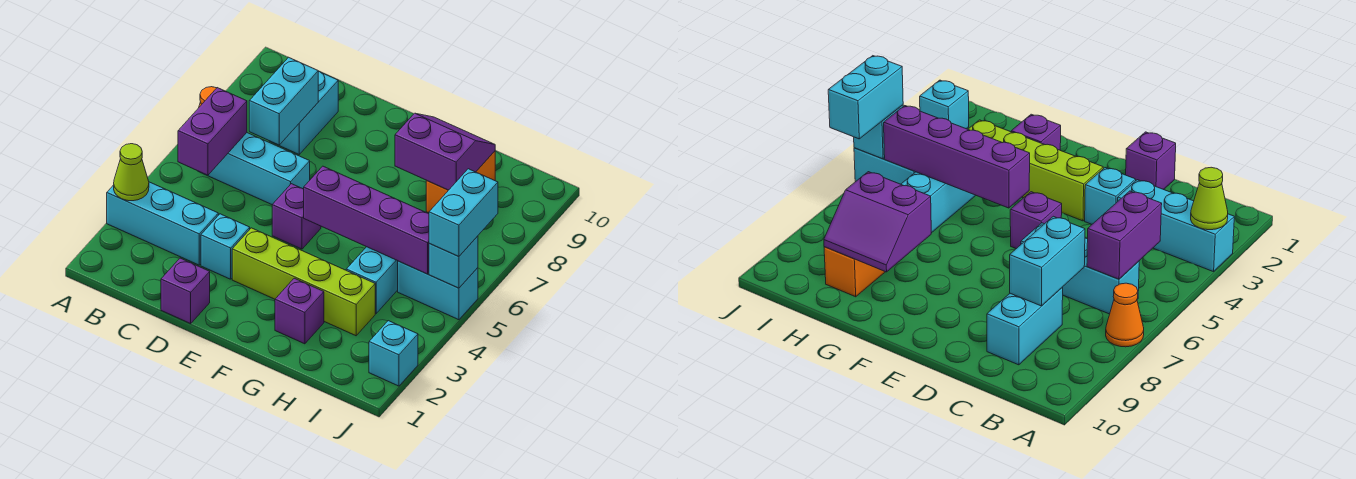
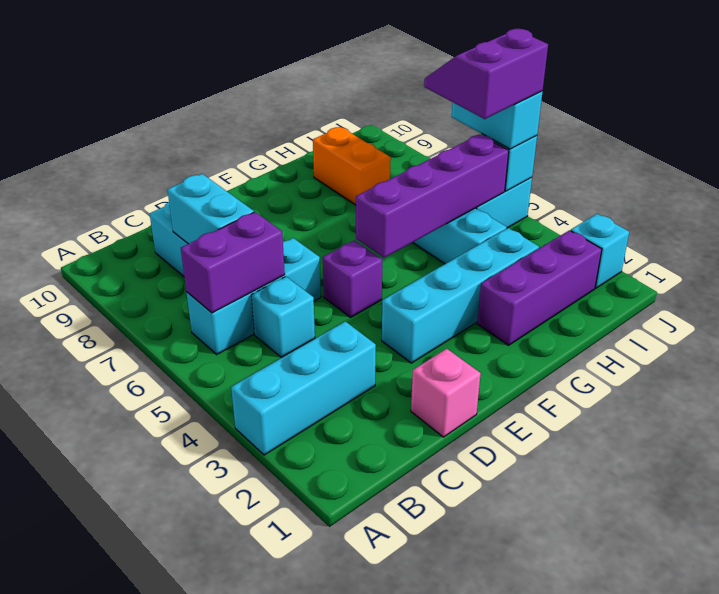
lime 1x1 cone [114,144,149,201] -> none
orange 1x1 cone [1106,283,1144,347] -> none
purple 1x2 brick [178,88,247,175] -> purple 1x2 brick turned to [181,212,285,313]
purple 1x1 brick [161,258,210,324] -> pink 1x1 brick [411,349,481,437]
cyan 1x1 brick [201,214,250,279] -> cyan 1x1 brick moved to [251,277,315,357]
lime 1x4 brick [232,228,375,336] -> cyan 1x4 brick [382,228,539,363]
purple 1x1 brick [275,278,324,344] -> purple 1x3 brick [477,230,602,345]
purple 2x2 slope [395,113,495,190] -> purple 2x2 slope moved to [424,29,548,119]

